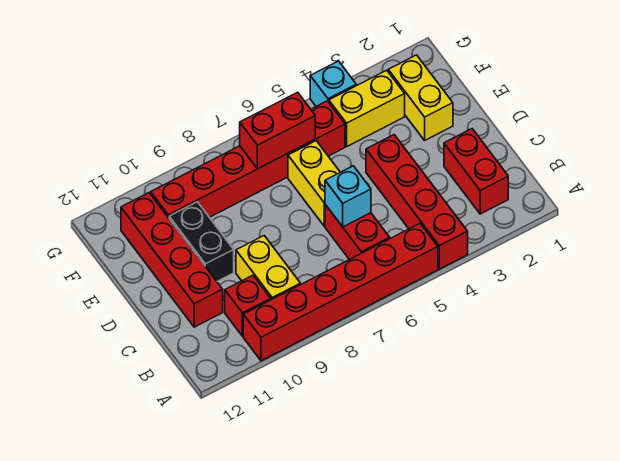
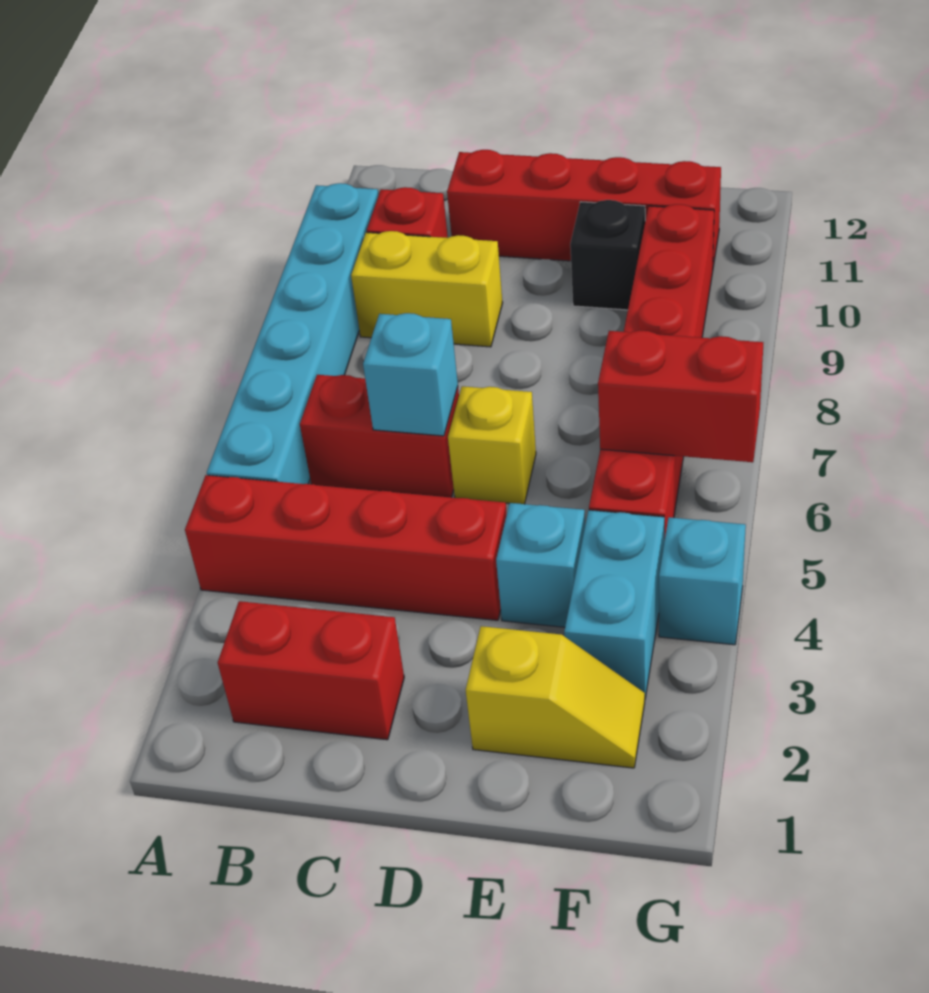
red 1x6 brick [243,224,438,361] -> cyan 1x6 brick [207,183,378,484]
yellow 1x2 brick [288,141,340,226] -> yellow 1x1 brick [448,386,536,504]
black 1x2 brick [169,202,234,281] -> black 1x1 brick [570,200,645,310]
yellow 1x2 brick [388,55,453,140] -> yellow 1x2 slope [466,626,645,768]
none -> cyan 1x1 brick [496,503,585,627]
yellow 1x2 brick [329,70,405,146] -> cyan 1x2 brick [564,510,664,698]
red 1x2 brick [240,92,315,169] -> red 1x2 brick turned to [598,330,763,462]

